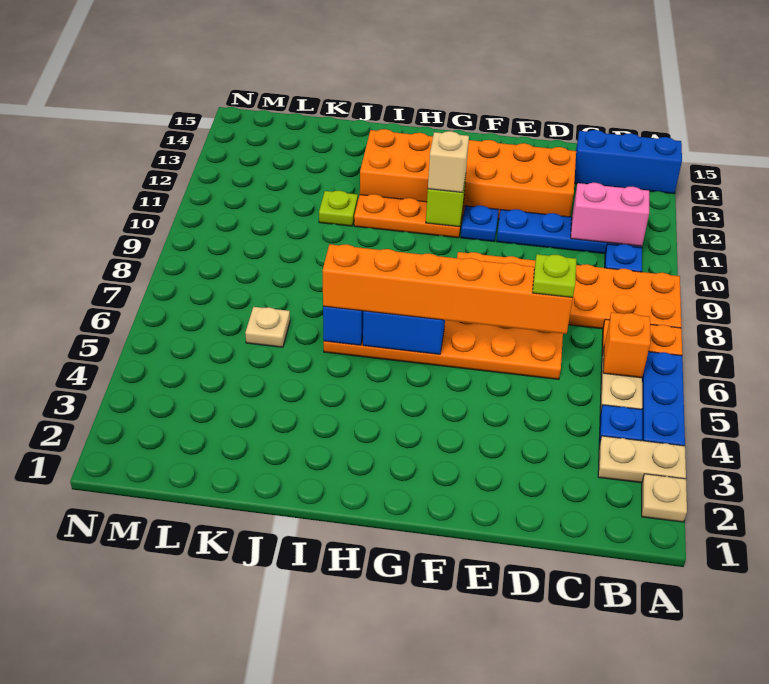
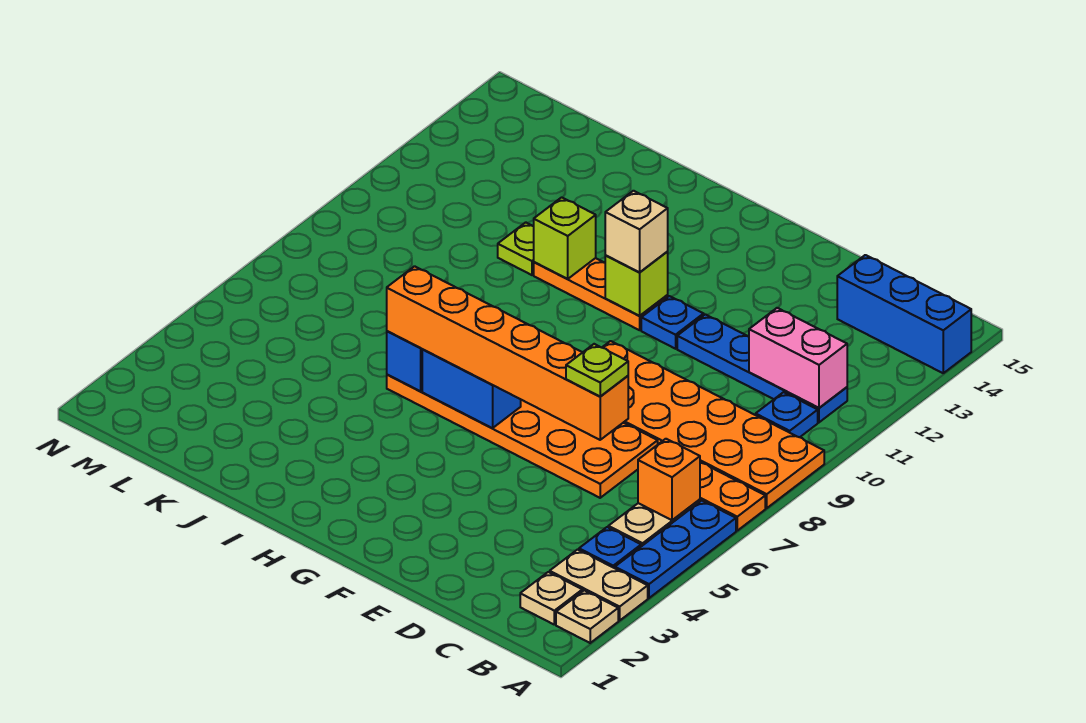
orange 2x6 brick [360,129,576,219] -> none
none -> lime 1x1 brick [534,197,596,279]
tan 1x1 plate [245,307,290,347] -> tan 1x1 plate moved to [520,572,582,624]

